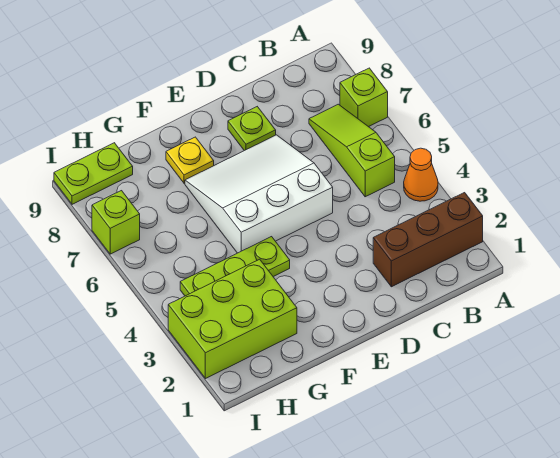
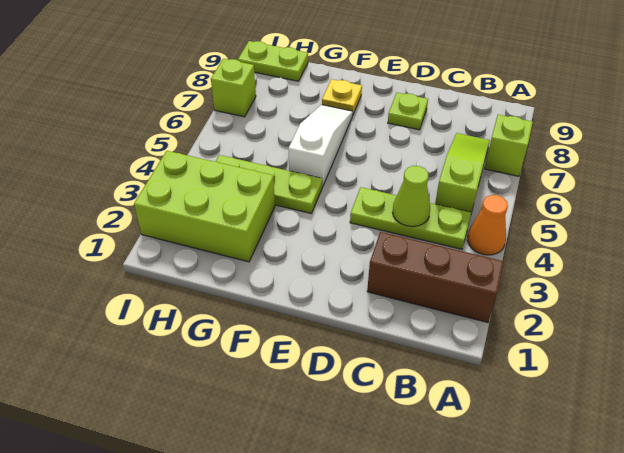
none -> lime 1x3 plate [350,187,471,249]
none -> lime 1x1 cone [393,166,430,227]
white 3x3 slope [185,135,333,253] -> white 1x3 slope [288,105,353,187]

